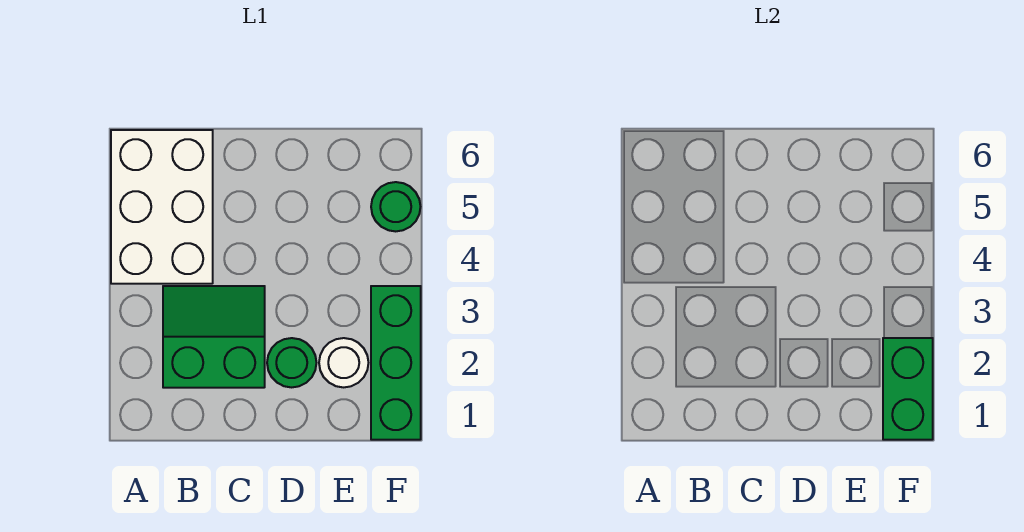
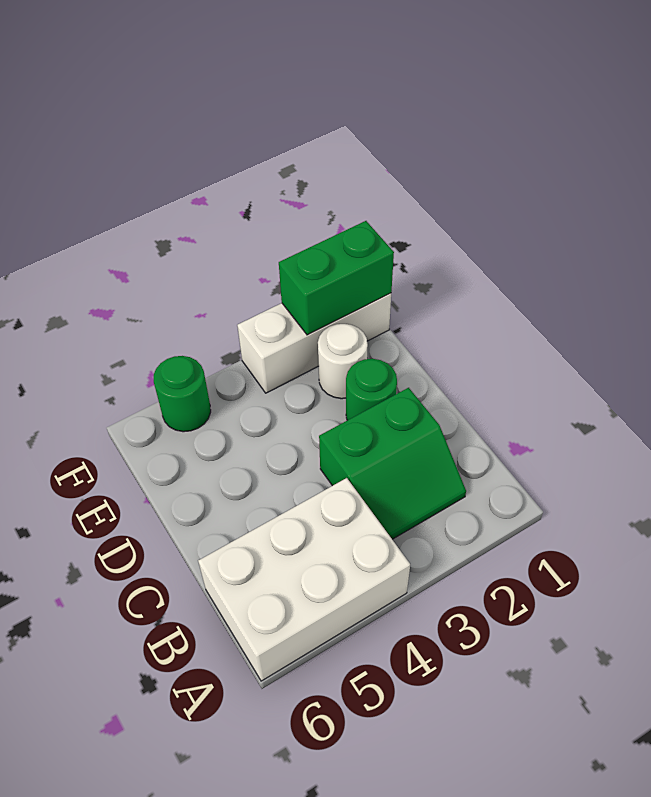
green 2x2 slope [163,286,265,388] -> green 2x2 slope turned to [319,388,466,539]
green 1x3 brick [371,286,421,440] -> white 1x3 brick [237,293,391,393]

